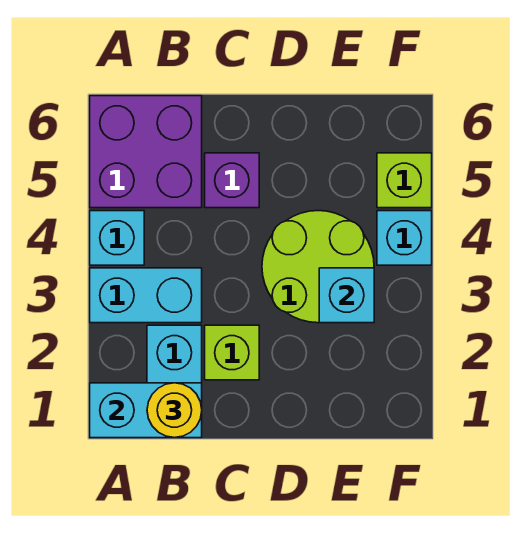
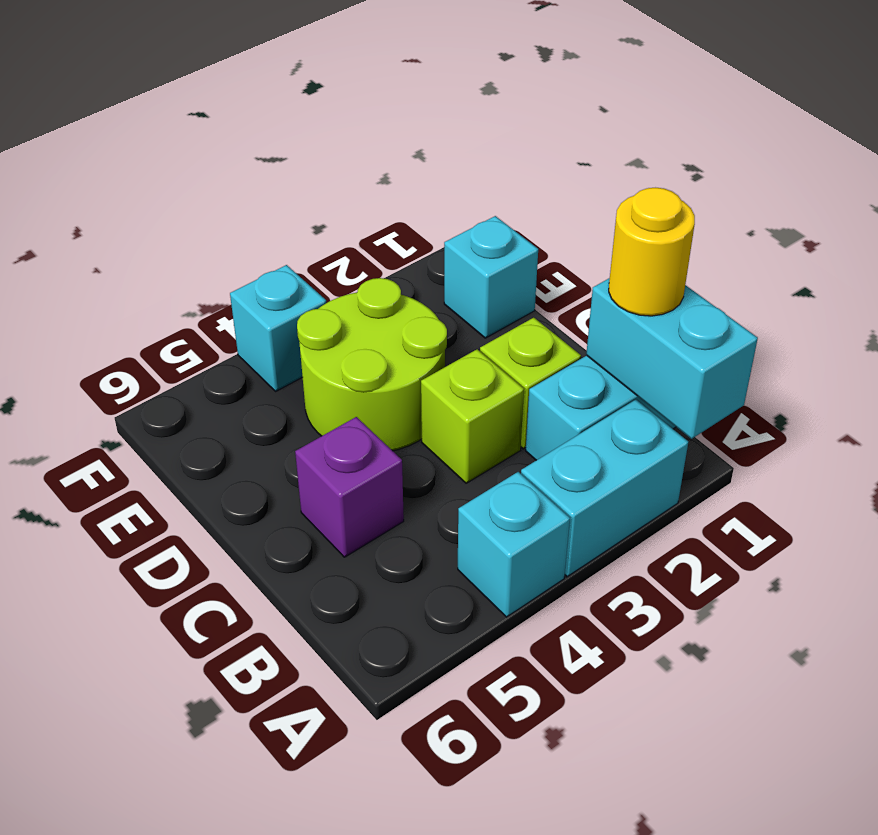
cyan 1x2 brick [90,268,202,323] -> cyan 1x2 brick turned to [521,400,688,577]
purple 2x2 brick [90,96,202,208] -> none
cyan 1x1 brick [319,268,374,323] -> cyan 1x1 brick moved to [444,216,538,338]
lime 1x1 brick [377,153,432,208] -> lime 1x1 brick moved to [421,349,524,483]

